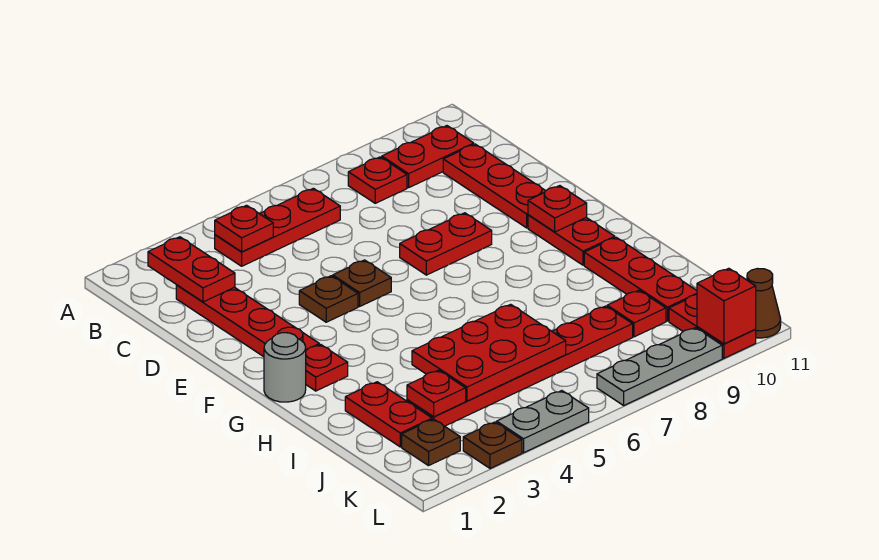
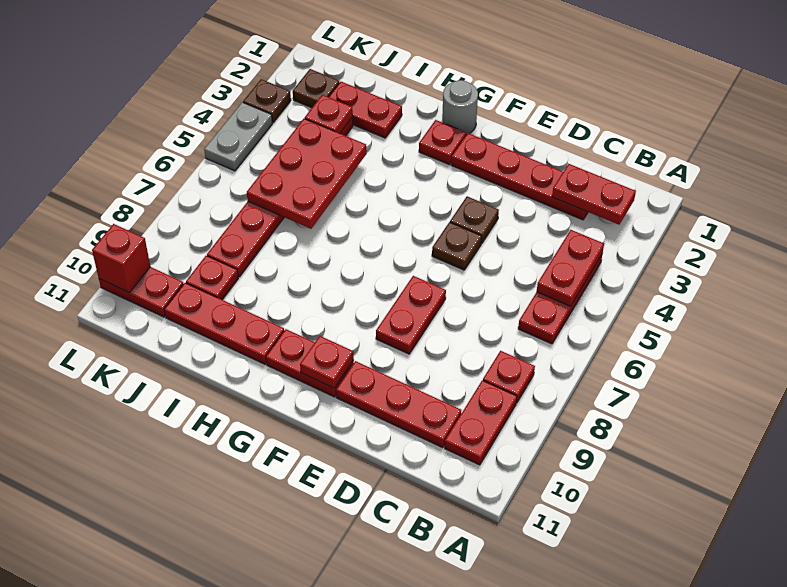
red 1x1 plate [215,205,273,252] -> red 1x2 plate [537,230,604,306]
grey 1x3 plate [597,328,722,405] -> none
brown 1x1 cone [747,269,781,338] -> none

